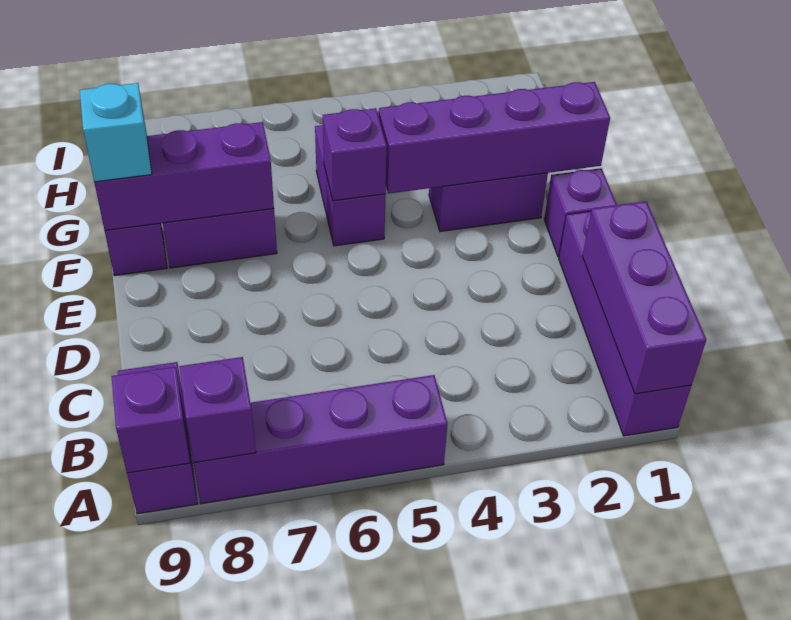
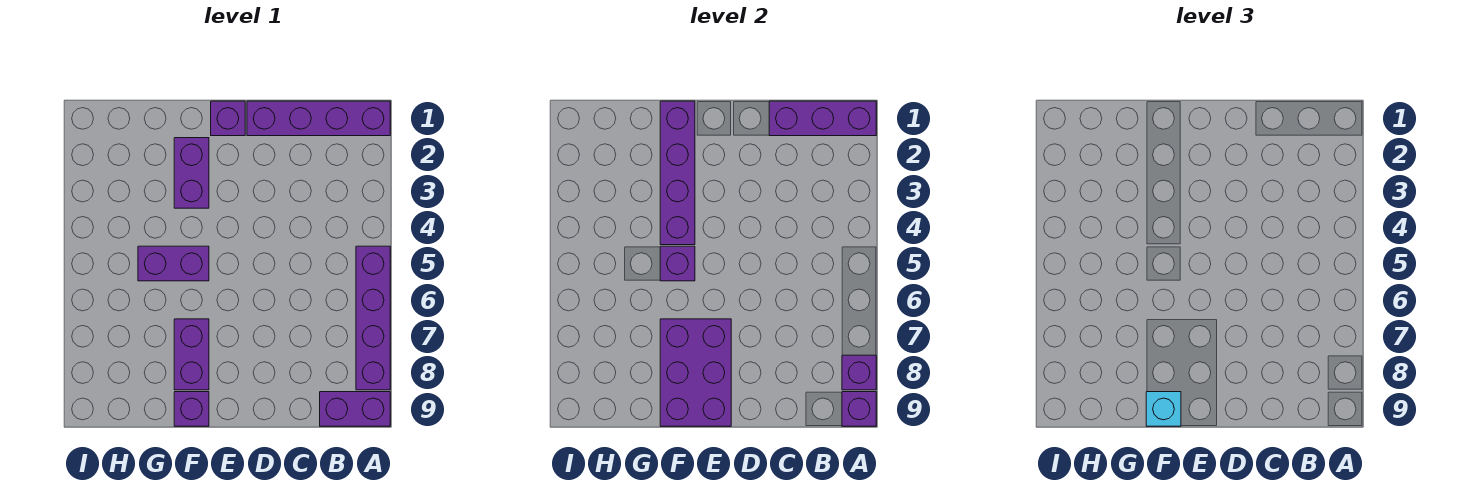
purple 1x3 brick [94,122,274,231] -> purple 2x3 brick [660,319,731,426]

